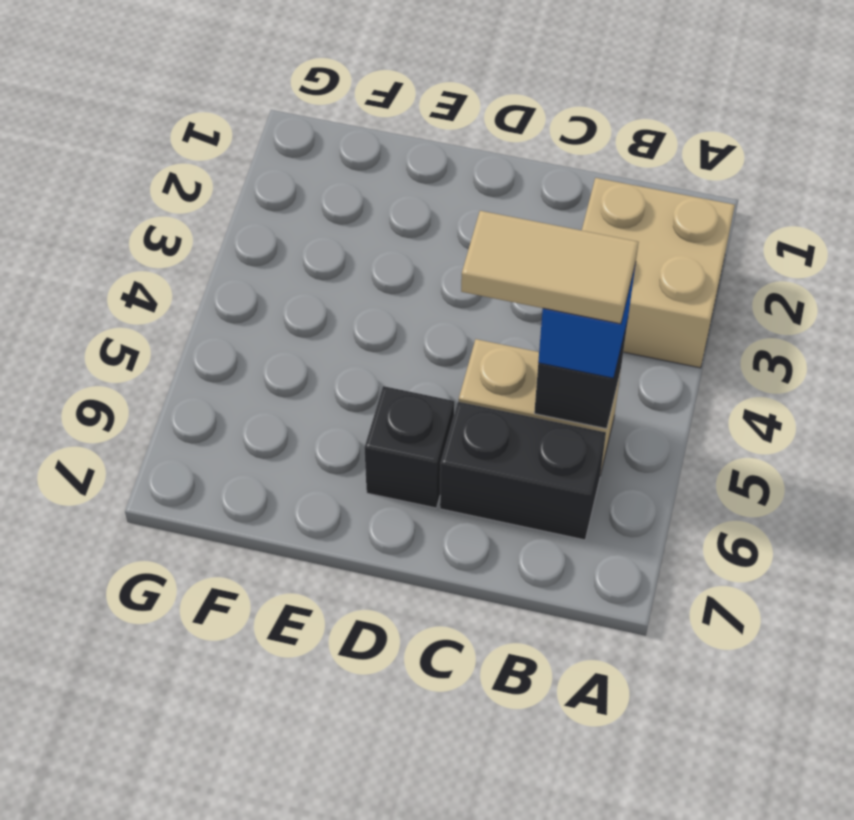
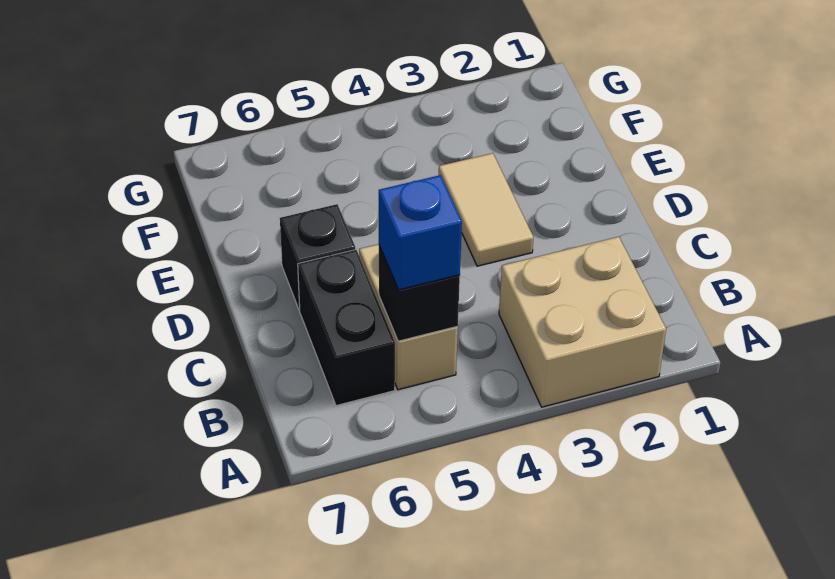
tan 1x2 tile [461,211,639,324] -> tan 1x2 tile moved to [439,153,534,266]

